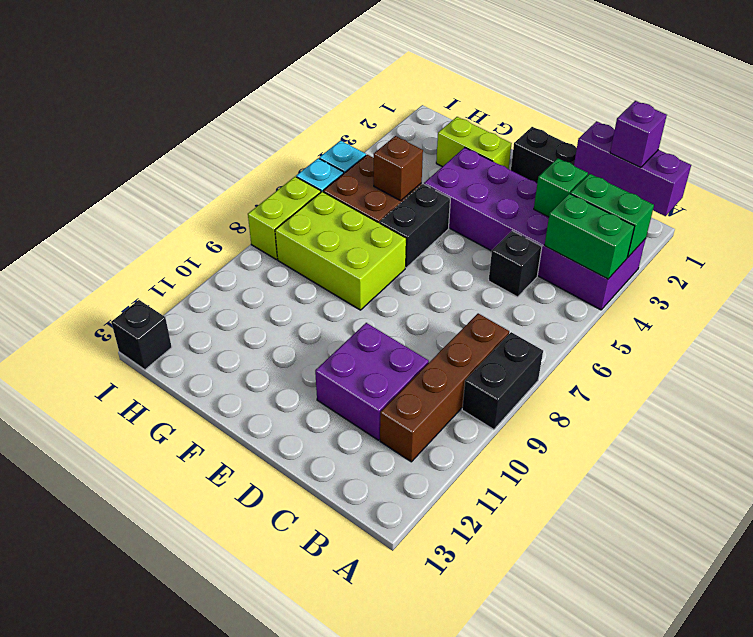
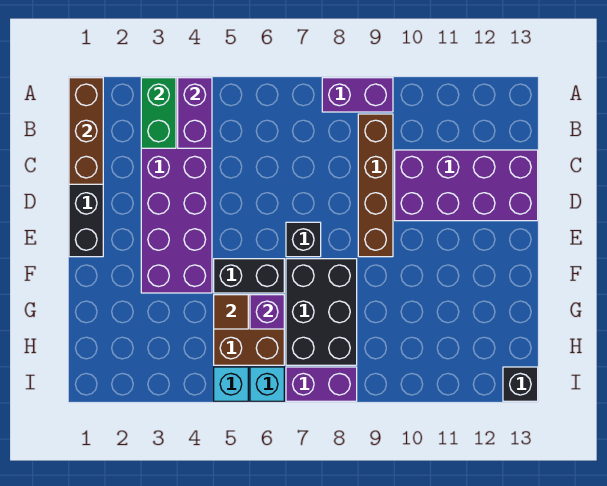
purple 1x3 brick [574,121,691,216] -> brown 1x3 brick [69,78,103,184]
green 1x2 brick [545,194,635,279] -> purple 1x2 brick [178,78,212,148]
black 1x2 brick [462,332,543,430] -> purple 1x2 brick [322,78,393,112]
purple 1x1 brick [610,101,667,168] -> purple 1x1 brick moved to [250,295,284,329]
brown 1x4 brick [380,313,509,462] -> brown 1x4 brick turned to [358,114,393,257]
green 1x1 brick [534,158,588,217] -> none
black 1x1 brick [489,231,542,297] -> black 1x1 brick moved to [286,222,321,257]
purple 2x2 brick [315,323,429,440] -> purple 2x4 brick [395,150,538,221]
lime 1x2 brick [436,117,512,169] -> none
lime 2x3 brick [275,192,406,310] -> black 2x3 brick [286,259,357,365]
brown 1x1 brick [374,136,423,201] -> brown 1x1 tile [214,295,248,329]
lime 1x2 brick [248,177,321,260] -> purple 1x2 brick [286,367,357,401]

